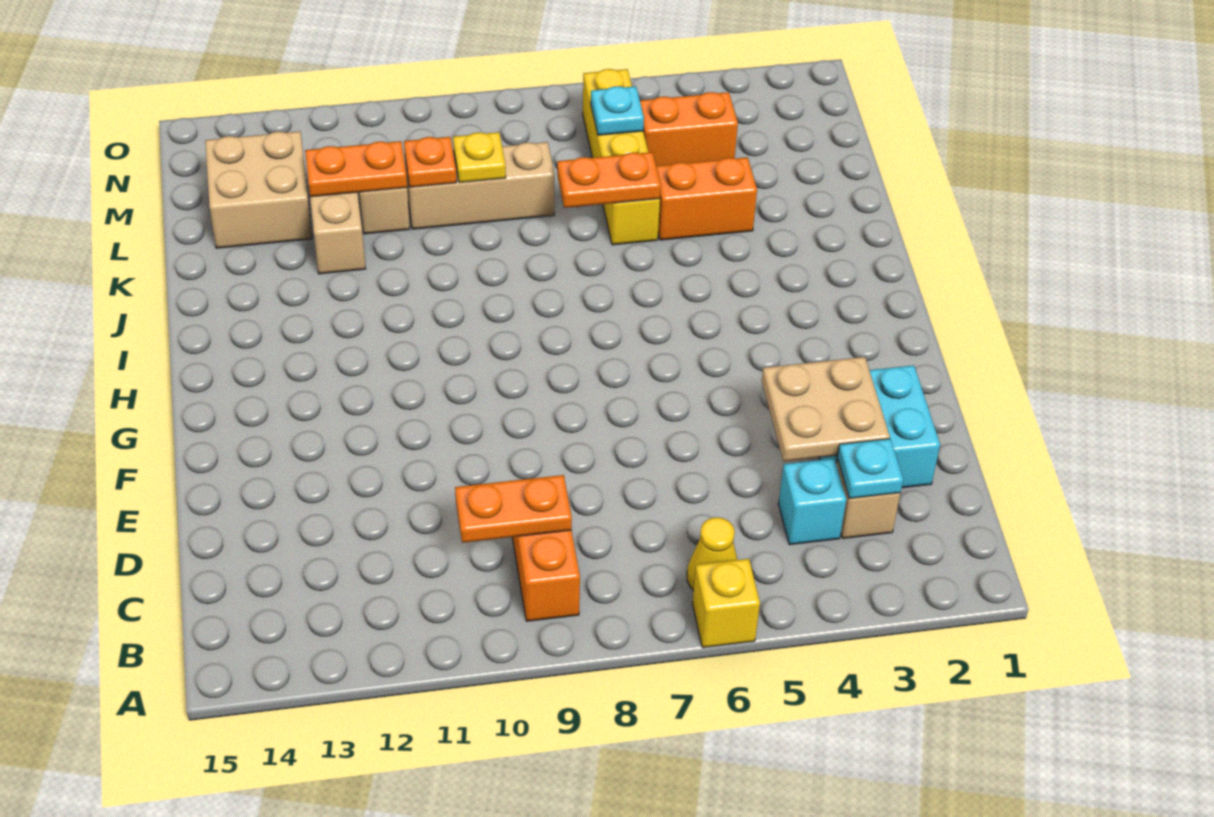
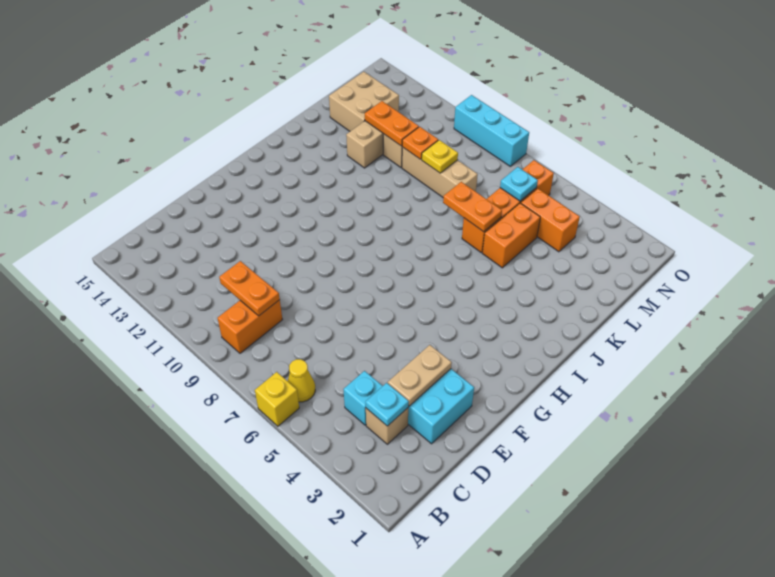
tan 2x2 plate [762,357,890,462] -> tan 1x2 plate [388,345,452,406]
orange 1x2 brick [656,157,757,240] -> orange 1x2 brick turned to [482,203,540,268]
yellow 1x4 brick [583,69,660,245] -> orange 1x4 brick [462,160,554,252]
none -> cyan 1x3 brick [454,95,529,166]

